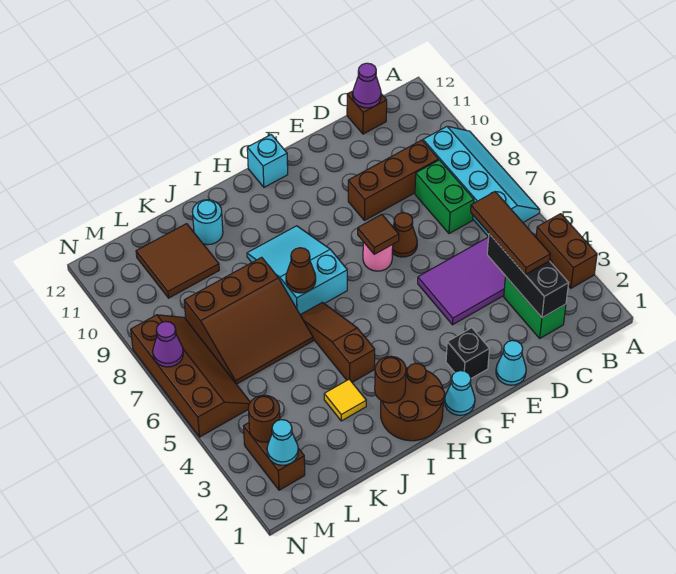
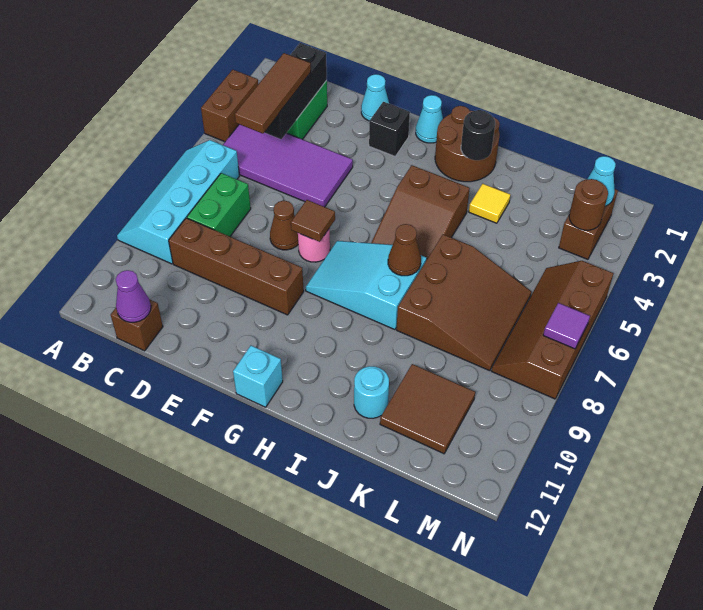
brown 1x3 brick [348,140,438,221] -> brown 1x4 brick [169,218,304,315]
cyan 2x3 slope [247,226,347,315] -> cyan 2x3 slope turned to [306,241,426,330]
brown 1x1 round brick [375,356,406,403] -> black 1x1 round brick [461,110,495,160]
brown 1x3 slope [300,302,375,382] -> brown 2x3 slope [371,165,470,260]
brown 3x3 slope [184,257,313,384] -> brown 3x3 slope turned to [397,234,531,371]
purple 1x1 cone [153,321,183,367] -> purple 1x1 tile [543,303,590,349]

